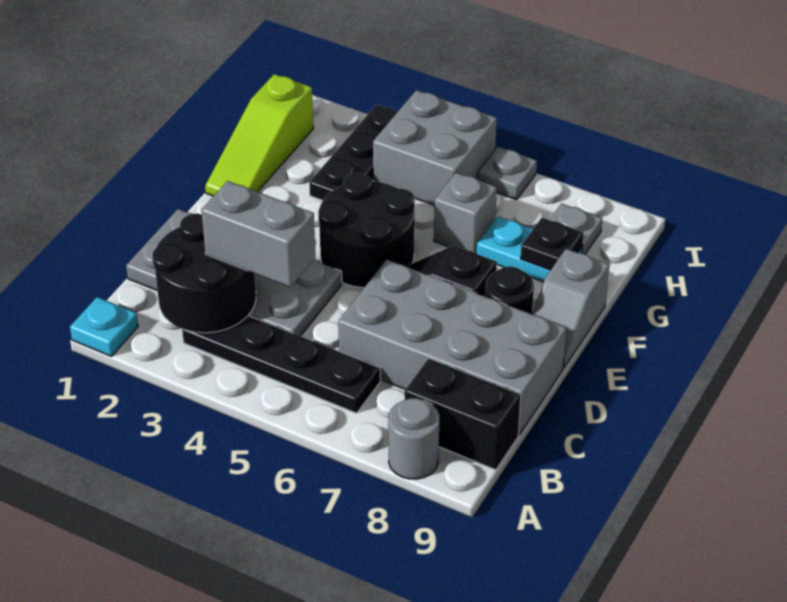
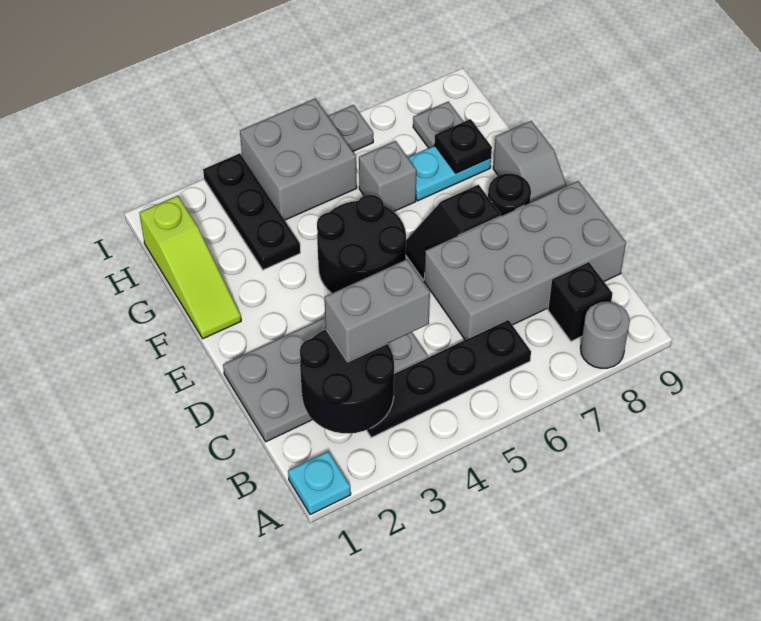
black 1x2 brick [405,358,521,470] -> black 1x1 brick [548,262,613,341]

